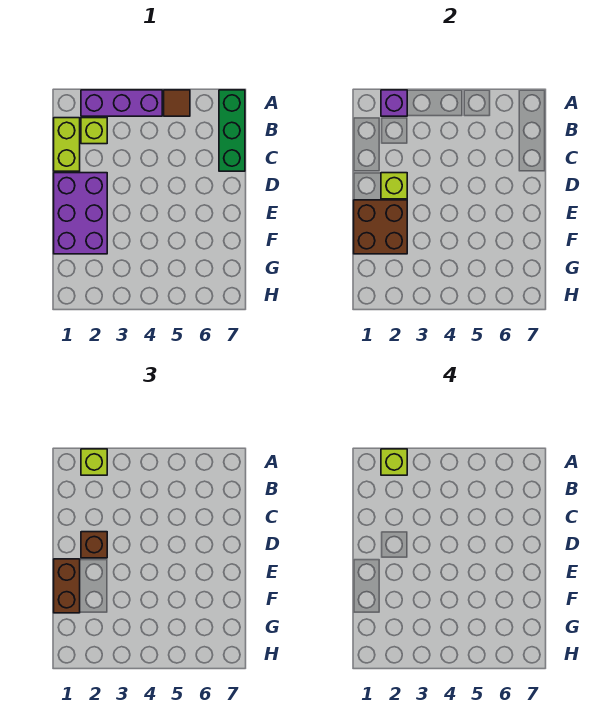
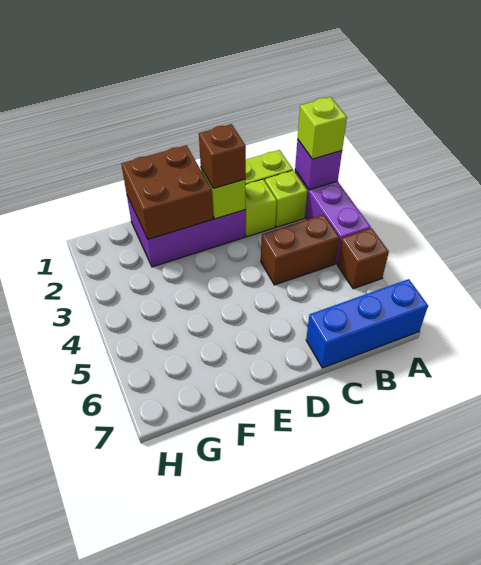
lime 1x1 brick [381,449,407,475] -> lime 1x1 brick moved to [245,179,277,237]
brown 1x1 tile [164,90,190,116] -> brown 1x1 brick [337,228,389,289]
green 1x3 brick [219,90,245,171] -> blue 1x3 brick [306,279,428,368]
brown 1x2 brick [54,559,80,613] -> brown 1x2 brick moved to [261,215,339,285]

